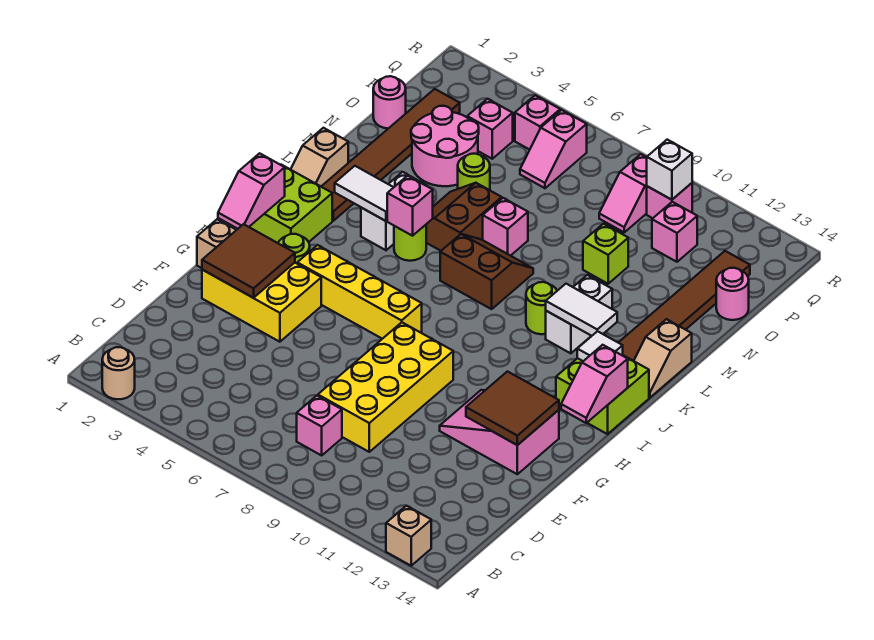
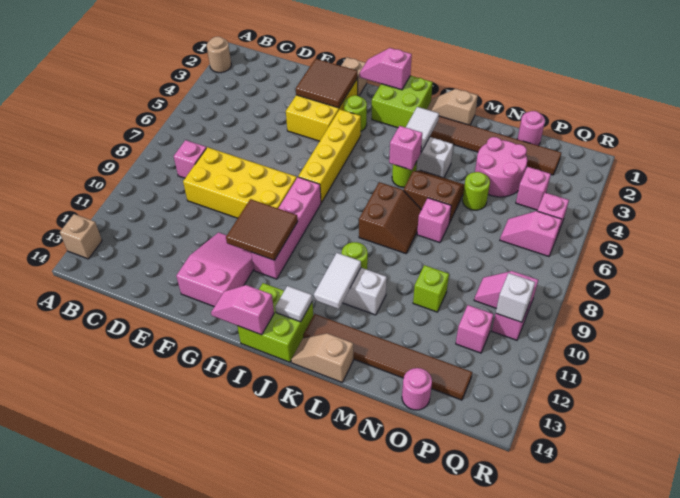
brown 2x2 tile [466,372,559,445] -> brown 2x2 tile moved to [226,199,298,260]
none -> pink 1x4 brick [251,177,321,279]

